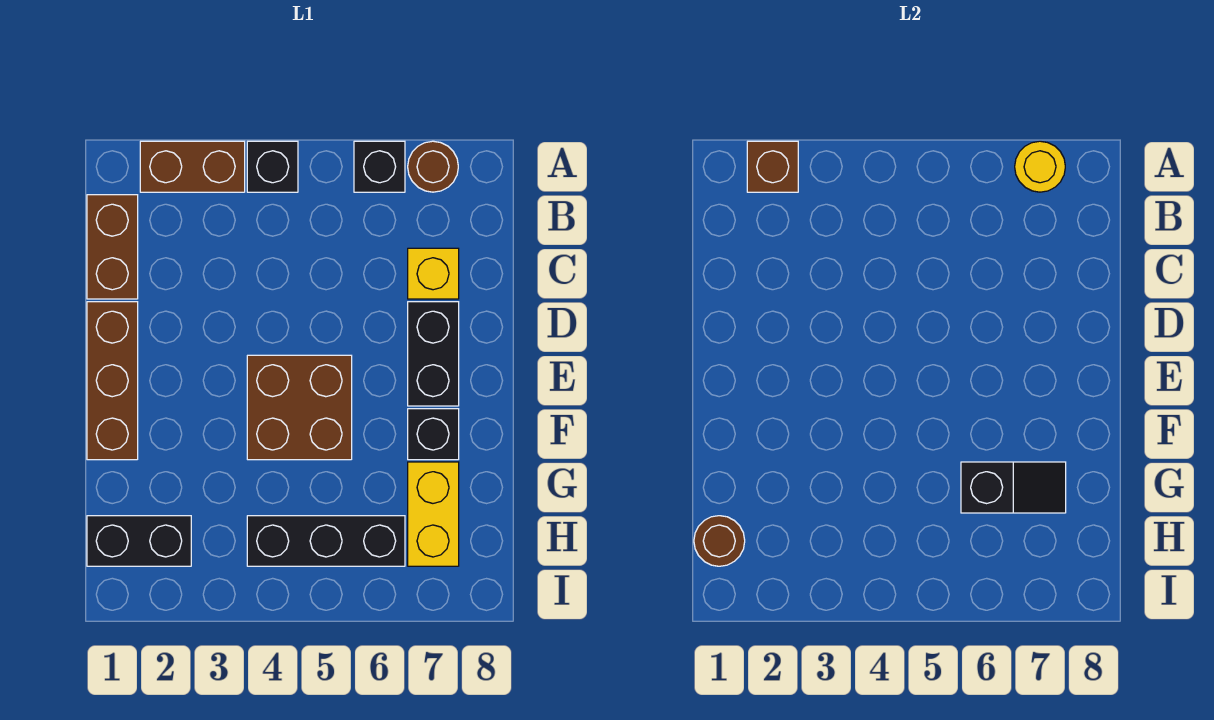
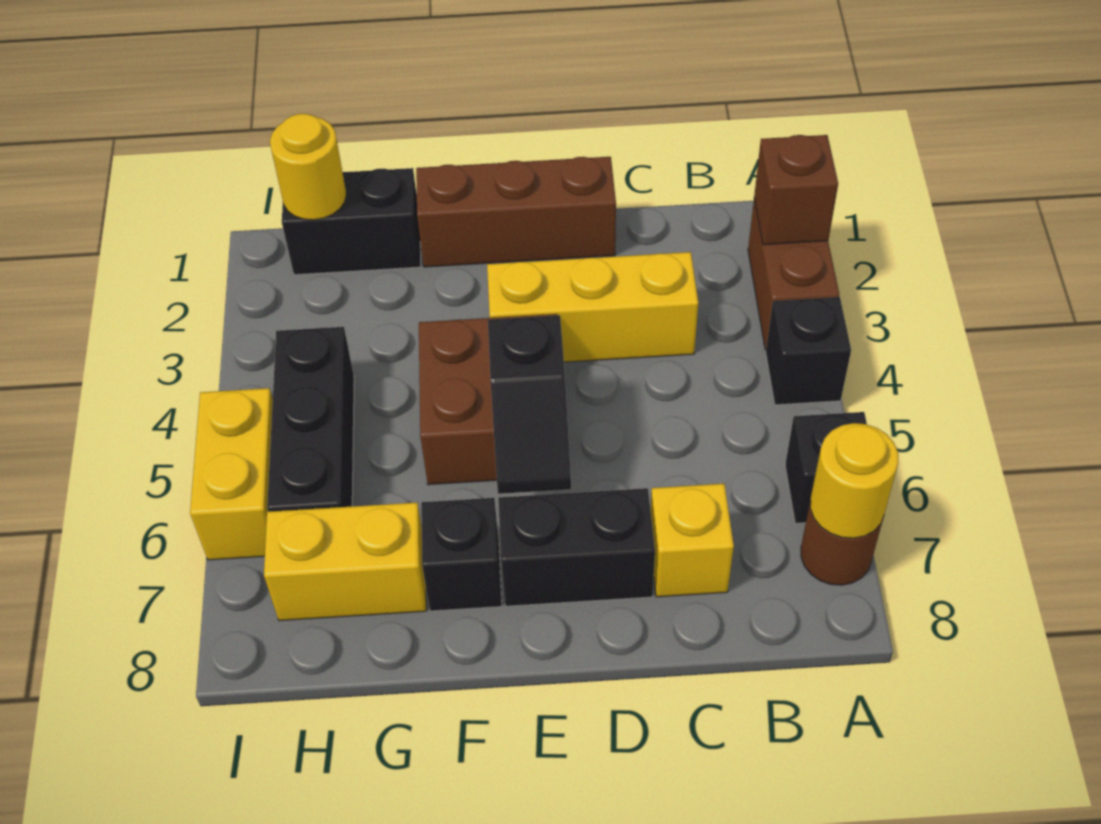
brown 1x2 brick [87,195,138,299] -> none
none -> yellow 1x3 brick [487,252,698,362]
black 1x2 slope [961,462,1066,513] -> black 1x2 slope moved to [488,315,571,494]
black 1x2 brick [87,516,191,566] -> black 1x2 brick turned to [282,168,421,275]
brown 1x1 round brick [694,516,745,566] -> yellow 1x1 round brick [270,114,346,220]
none -> yellow 1x2 brick [190,388,273,560]

